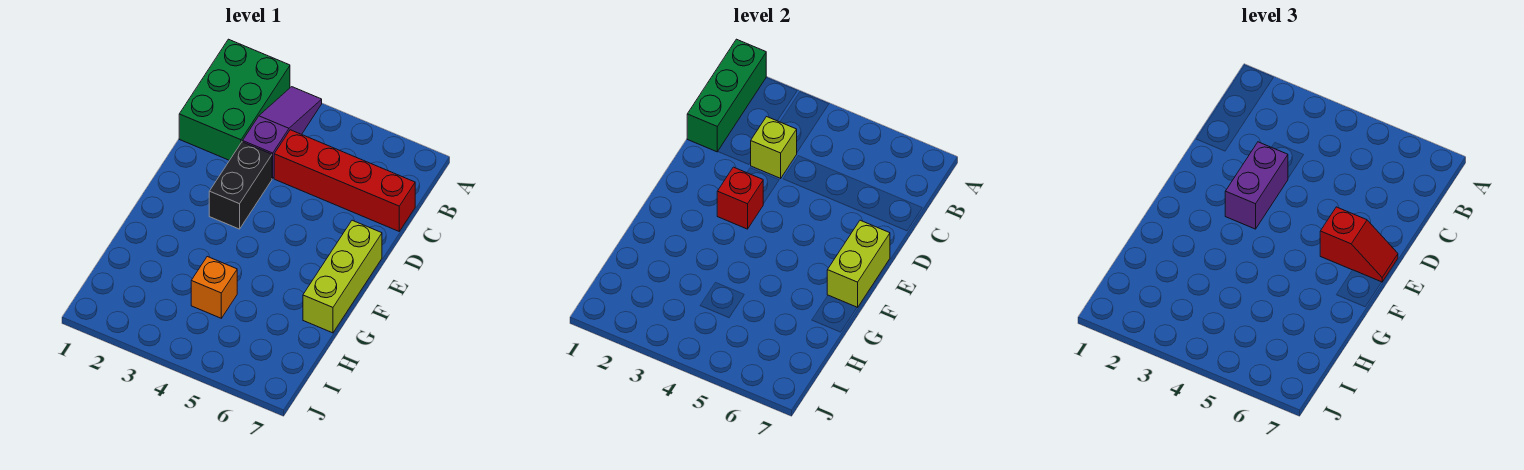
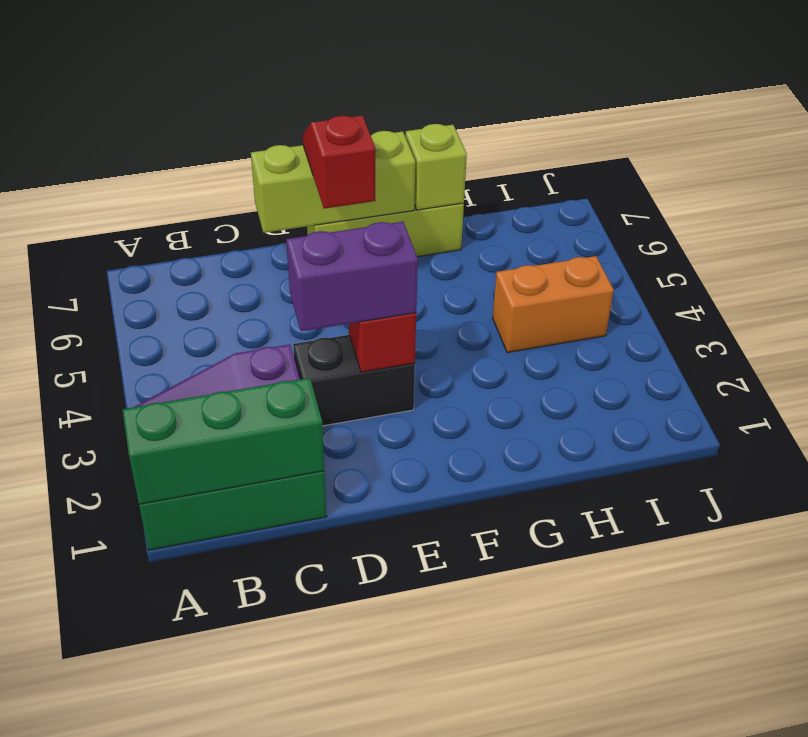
lime 1x1 brick [751,117,797,178] -> lime 1x1 brick moved to [405,124,467,210]
red 1x4 brick [274,130,415,231] -> none
lime 1x2 brick [827,220,890,308] -> lime 1x3 brick [251,131,415,233]
orange 1x1 brick [191,257,237,318] -> orange 1x2 brick [493,256,614,353]

